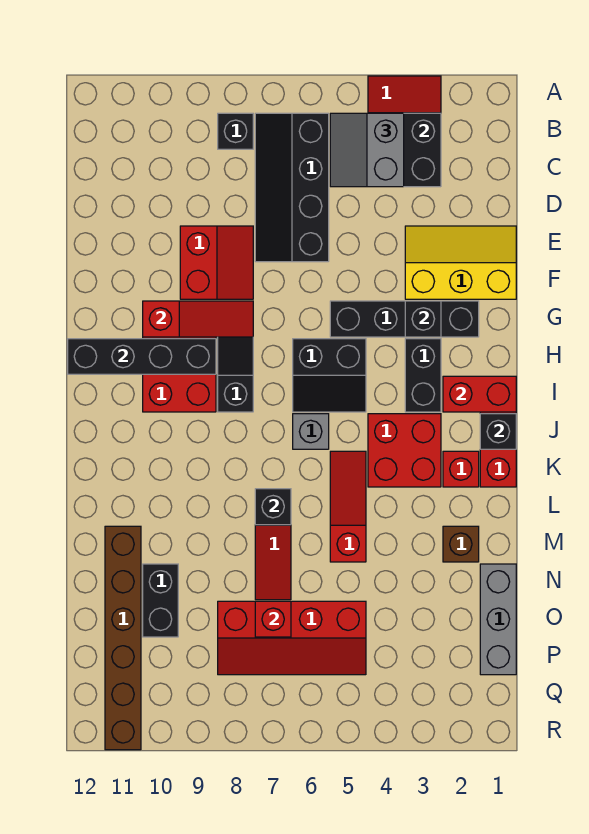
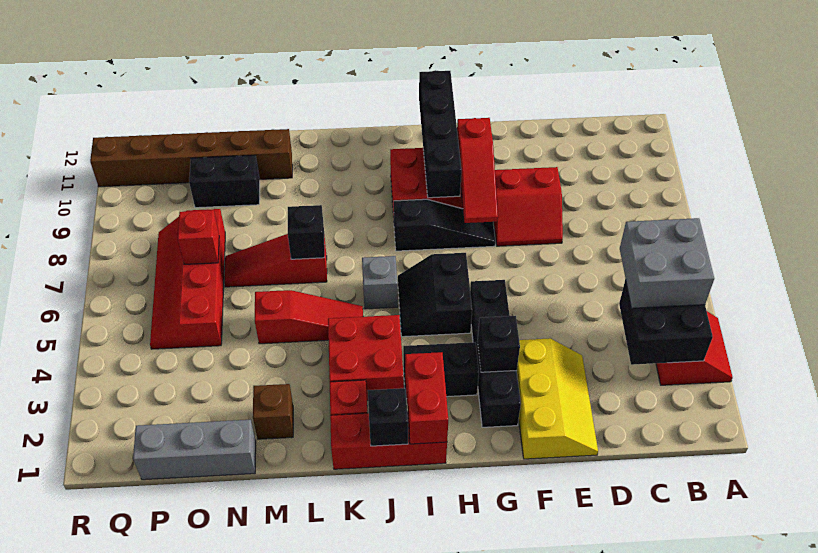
grey 2x2 slope [330,113,404,187] -> grey 2x2 brick [620,218,714,308]
black 2x4 slope [255,113,329,262] -> none
black 1x1 brick [218,113,253,149] -> none

